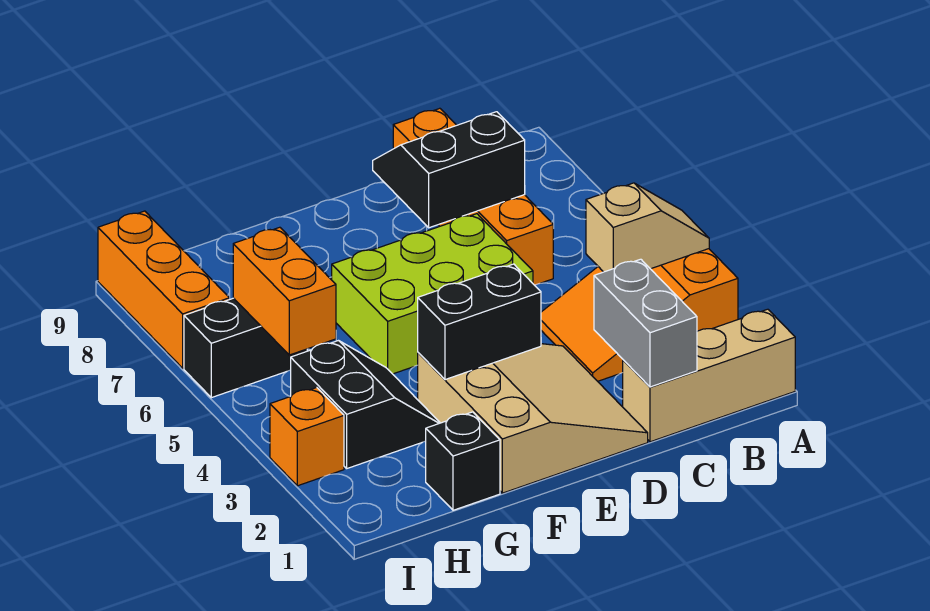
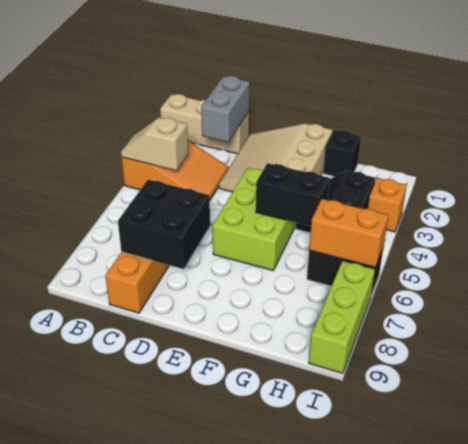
black 2x2 slope [373,112,525,228] -> black 2x2 brick [118,180,210,269]
lime 2x3 brick [332,214,533,374] -> lime 2x3 brick turned to [212,168,297,270]
black 1x2 brick [418,264,541,380] -> black 1x2 brick moved to [256,163,330,226]
orange 1x2 brick [233,227,336,355] -> orange 1x2 brick turned to [309,199,388,267]
orange 1x3 brick [98,211,229,368] -> lime 1x3 brick [309,261,375,373]

